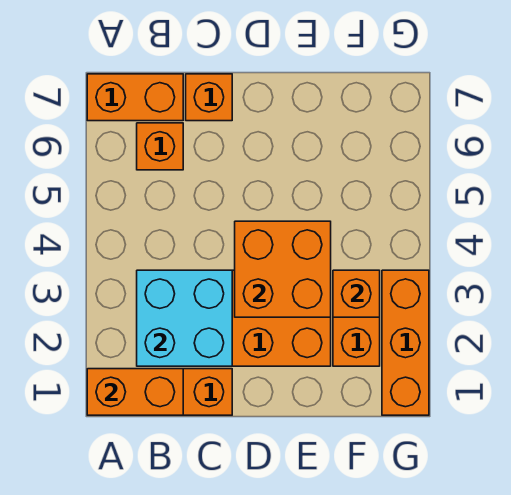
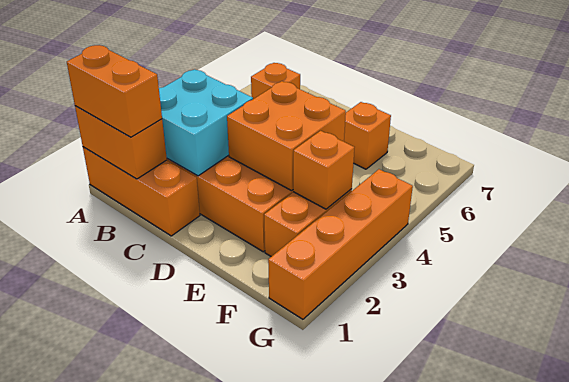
orange 1x2 brick [87,74,183,121] -> orange 1x2 brick moved to [67,45,162,137]
orange 1x1 brick [186,74,232,121] -> orange 1x1 brick moved to [344,102,391,169]
orange 1x3 brick [382,270,429,415] -> orange 1x4 brick [268,169,413,319]

